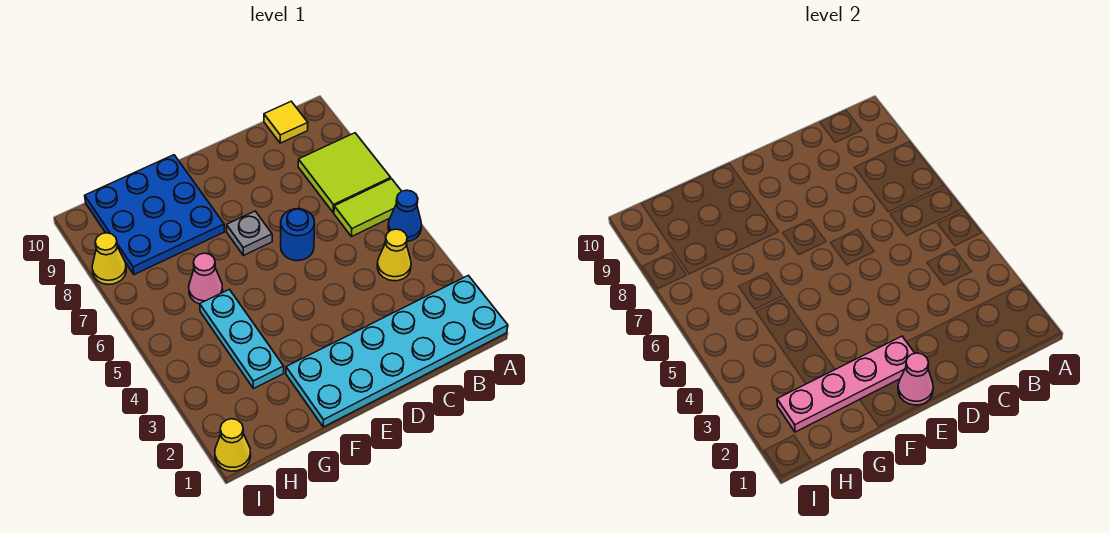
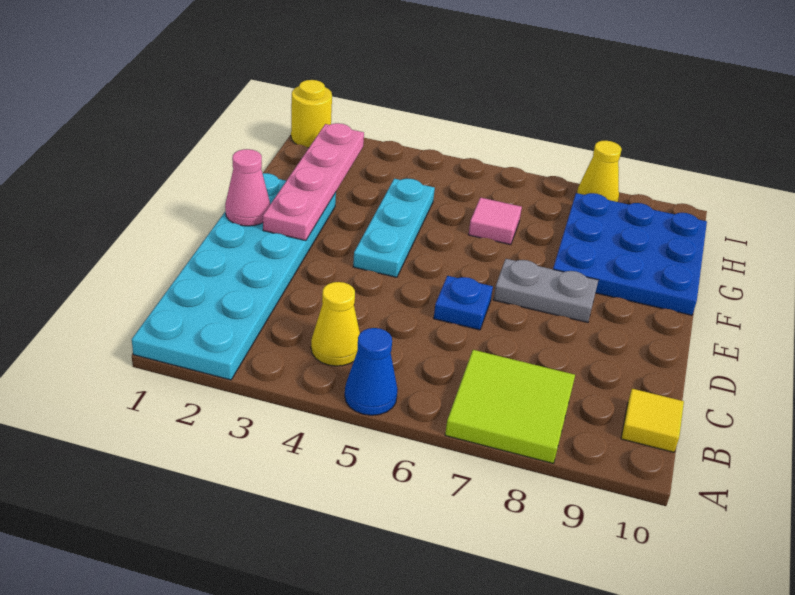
lime 1x2 tile [334,179,401,237] -> none
blue 1x1 round brick [281,209,315,261] -> blue 1x1 plate [434,276,493,330]
grey 1x1 plate [227,211,272,255] -> grey 1x2 plate [494,259,598,322]
cyan 1x3 plate [200,289,284,389] -> cyan 1x3 plate turned to [353,179,435,277]
pink 1x1 cone [189,253,223,304] -> pink 1x1 tile [469,198,522,245]
yellow 1x1 cone [215,419,251,471] -> yellow 1x1 round brick [291,80,332,148]

